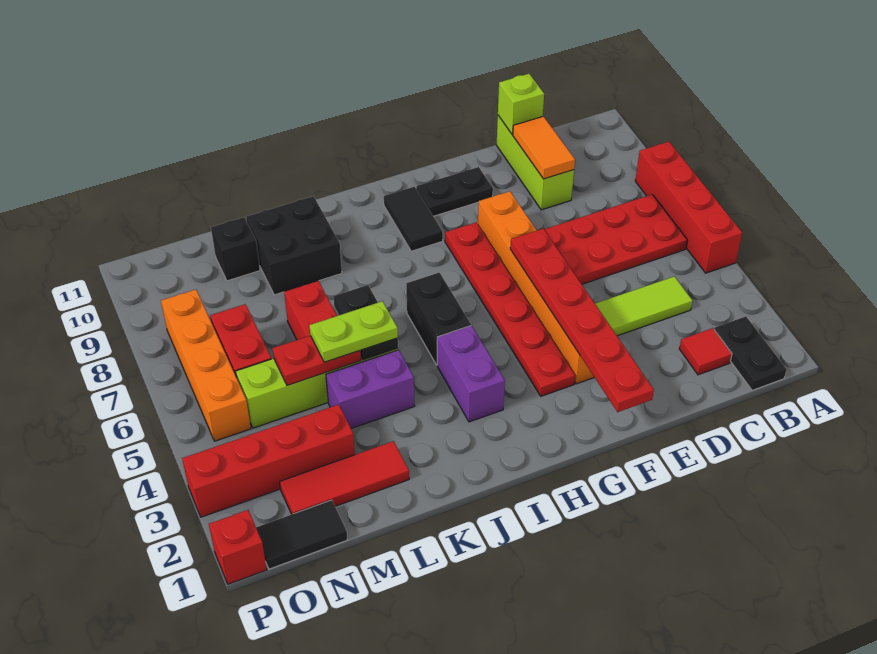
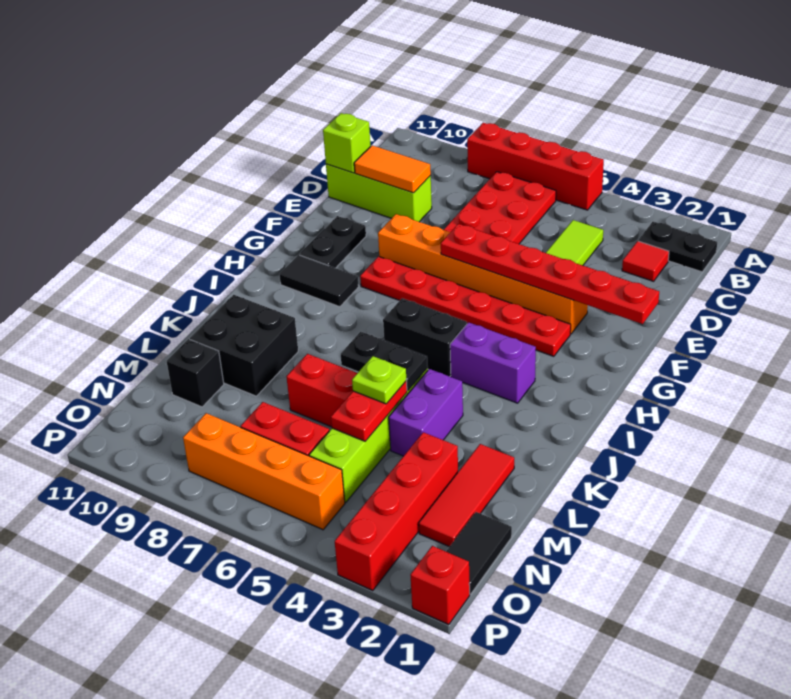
lime 1x2 plate [309,301,398,362] -> lime 1x1 plate [352,356,406,404]

